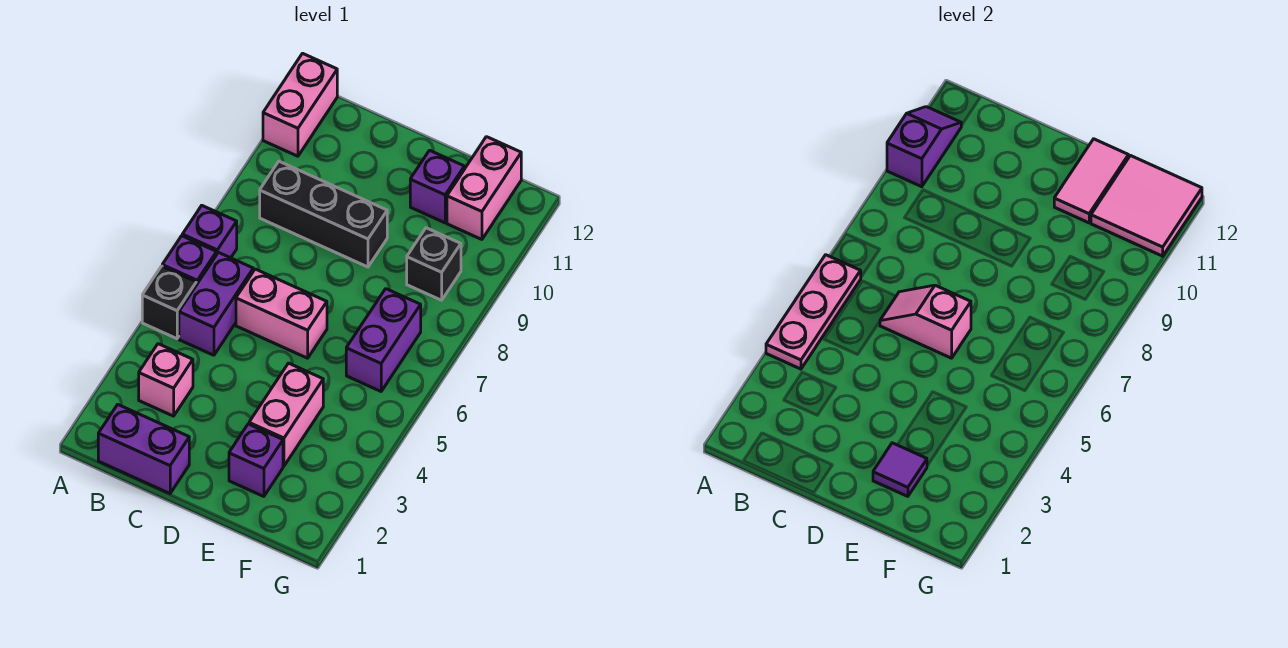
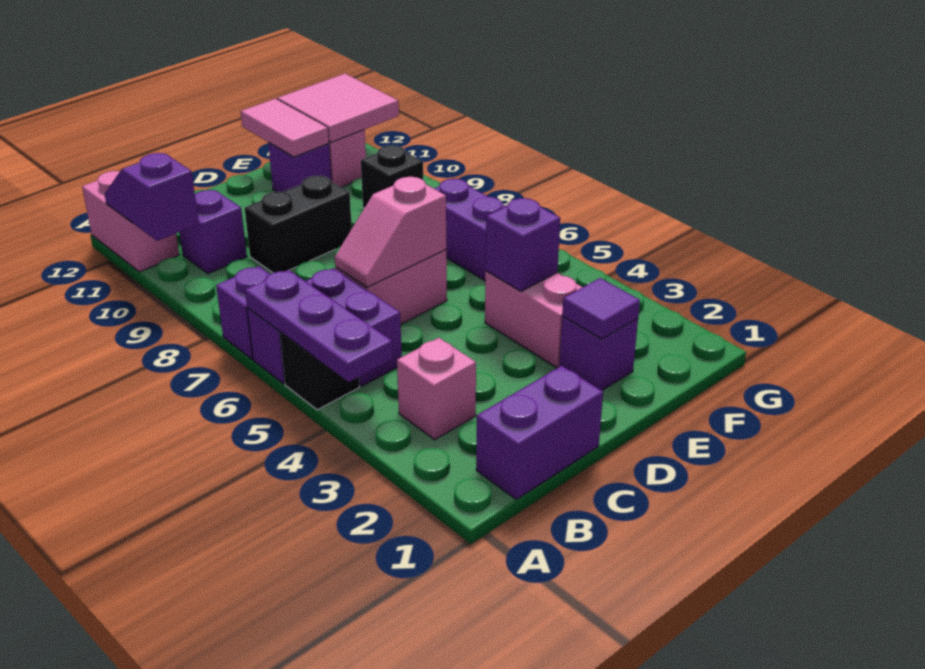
pink 1x3 plate [766,255,861,369] -> purple 1x3 plate [245,270,393,382]
black 1x3 brick [260,161,387,267] -> black 1x2 brick [245,176,352,273]
none -> purple 1x1 brick [179,190,247,274]
none -> purple 1x1 brick [486,198,560,291]

